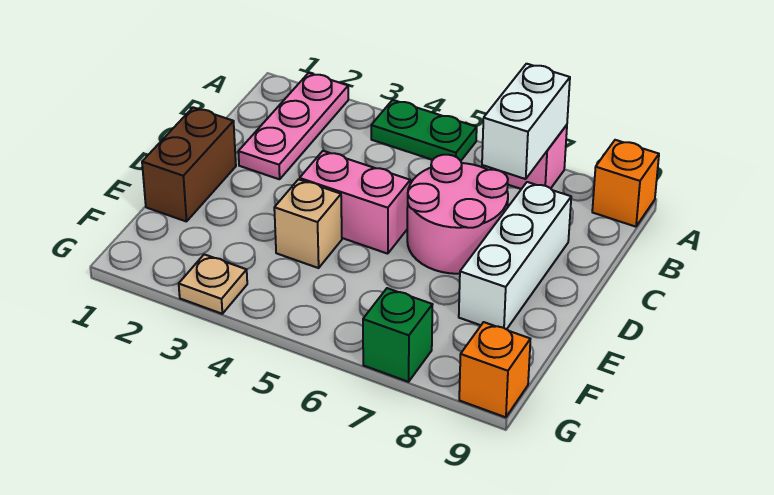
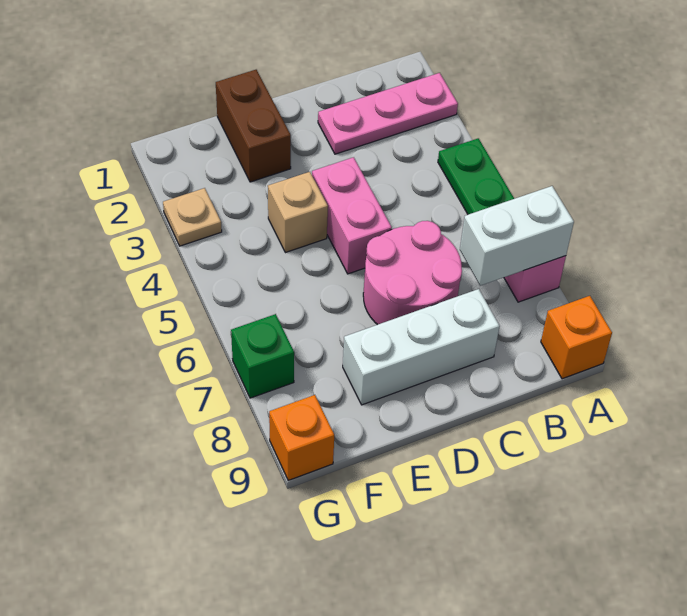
brown 1x2 brick [142,107,236,222] -> brown 1x2 brick turned to [216,70,291,182]

